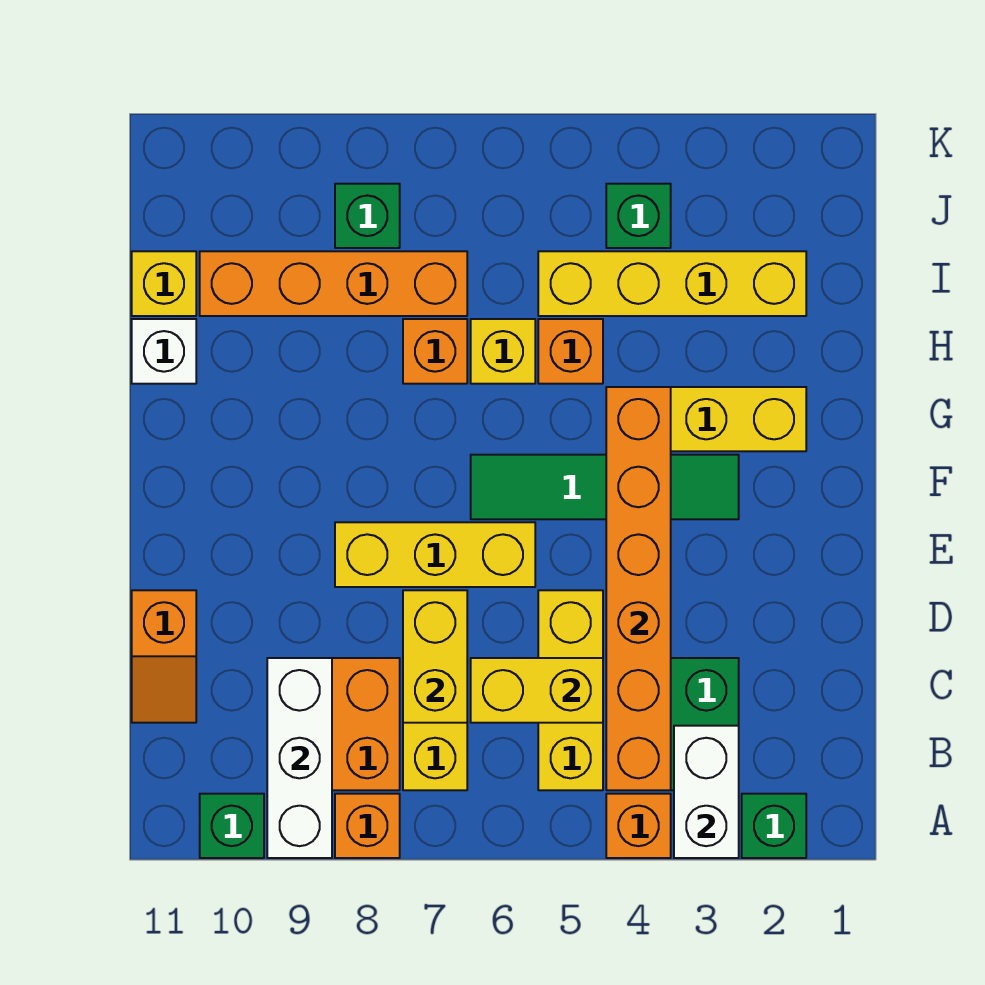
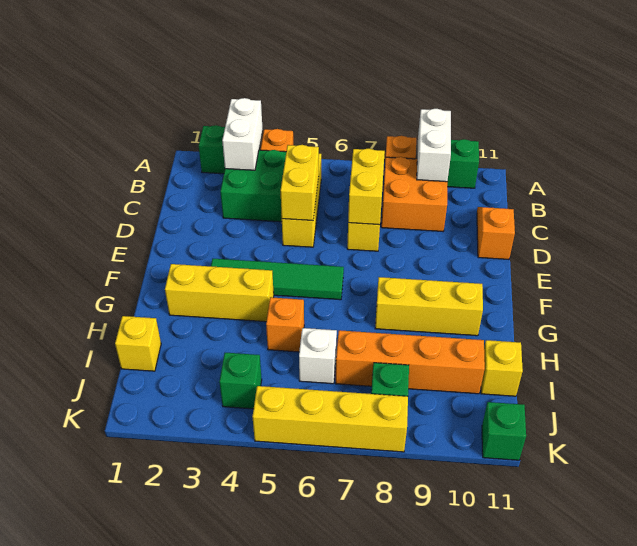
white 1x3 brick [267,658,332,858] -> white 1x2 brick [417,109,451,182]
orange 1x6 brick [606,387,671,790] -> none
yellow 1x2 brick [471,658,603,723] -> yellow 1x2 brick turned to [281,145,319,221]
yellow 1x3 brick [335,522,535,587] -> yellow 1x3 brick moved to [375,277,483,336]
yellow 1x1 brick [471,319,535,384] -> yellow 1x1 brick moved to [115,316,161,371]
orange 1x1 brick [403,319,467,384] -> none
white 1x1 brick [132,319,196,384] -> white 1x1 brick moved to [299,328,337,384]
yellow 1x4 brick [538,251,806,316] -> yellow 1x4 brick moved to [253,386,408,452]
none -> green 1x1 brick [482,402,526,460]

